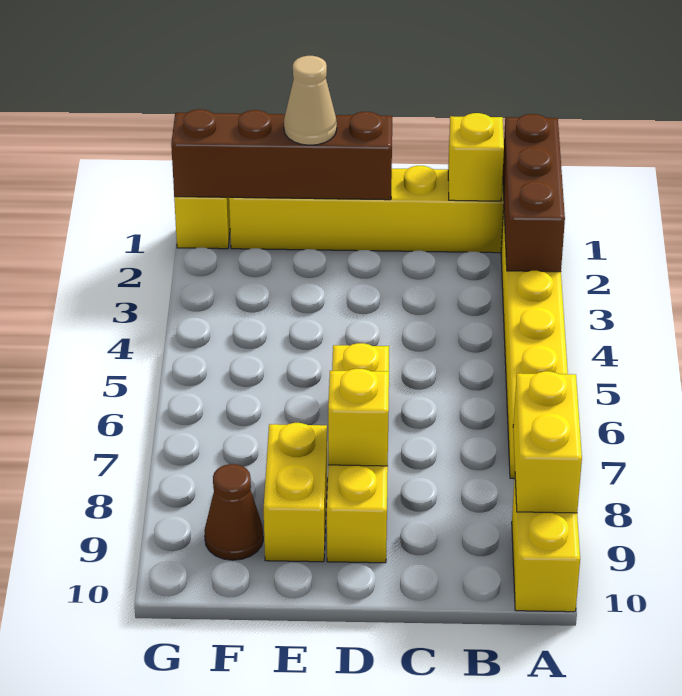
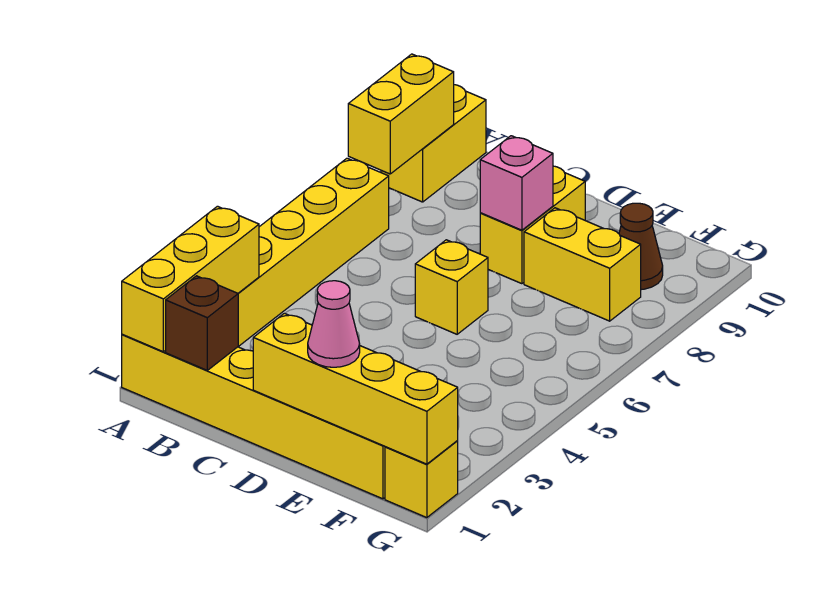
brown 1x3 brick [503,114,565,272] -> yellow 1x3 brick [122,206,259,352]
yellow 1x1 brick [448,113,504,201] -> brown 1x1 brick [166,276,238,370]
brown 1x4 brick [171,109,392,200] -> yellow 1x4 brick [253,313,458,464]
yellow 1x1 brick [328,369,389,466] -> pink 1x1 brick [480,136,553,230]
tan 1x1 cone [284,56,337,145] -> pink 1x1 cone [308,281,360,367]
yellow 1x2 brick [264,423,327,562] -> yellow 1x2 brick turned to [524,208,641,321]

